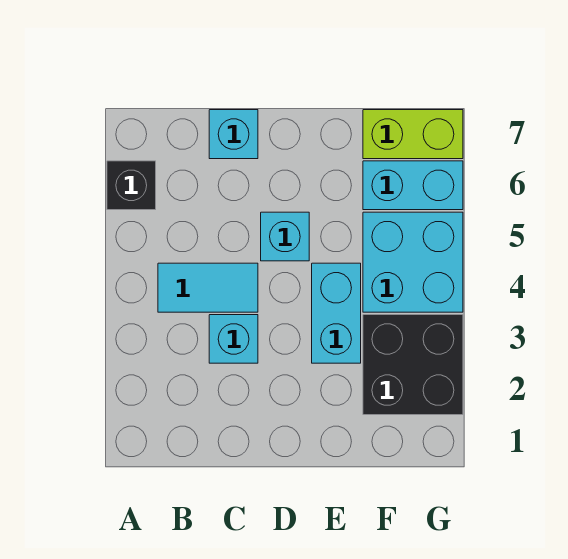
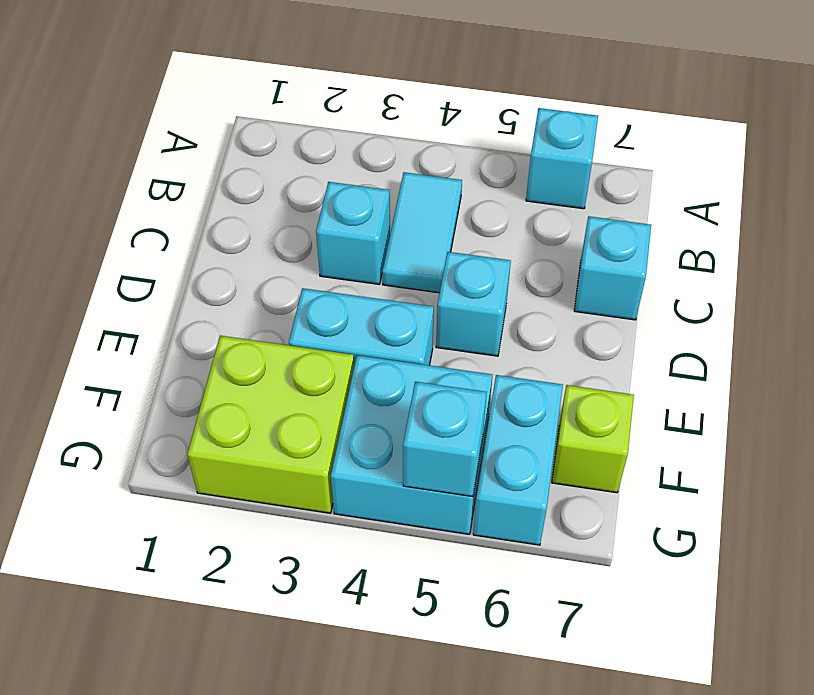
black 1x1 brick [107,161,156,210] -> cyan 1x1 brick [526,108,598,209]
black 2x2 brick [363,315,463,415] -> lime 2x2 brick [187,335,354,513]
lime 1x2 brick [363,110,463,159] -> lime 1x1 brick [552,385,634,493]
none -> cyan 1x1 brick [403,382,486,497]

